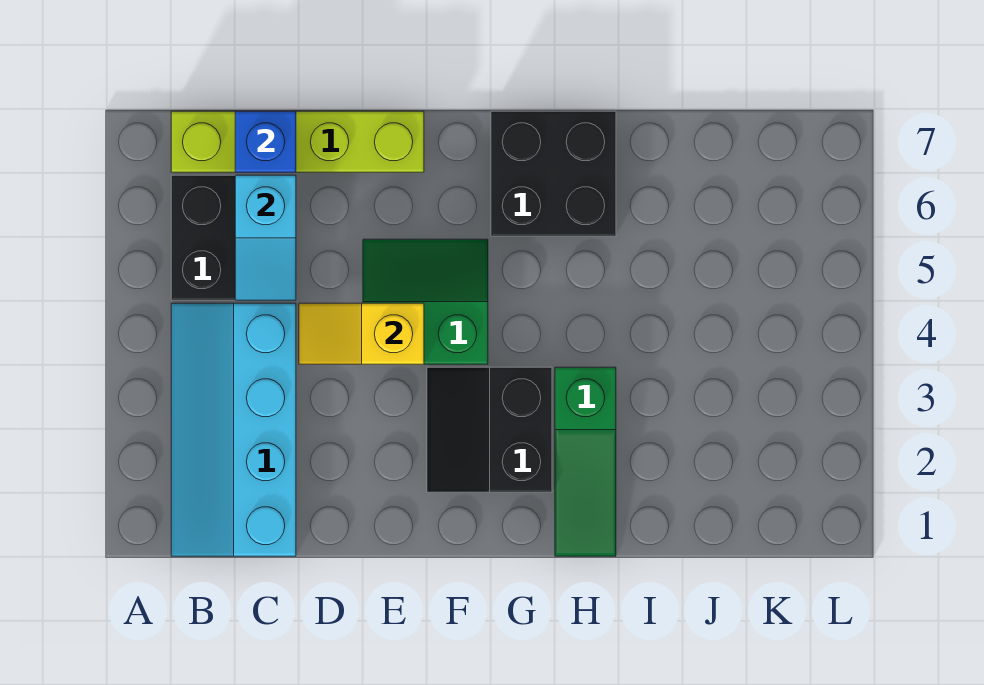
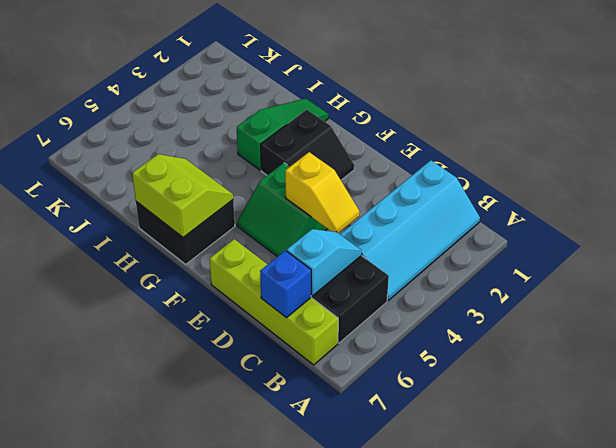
none -> lime 2x2 slope [132,154,233,237]

